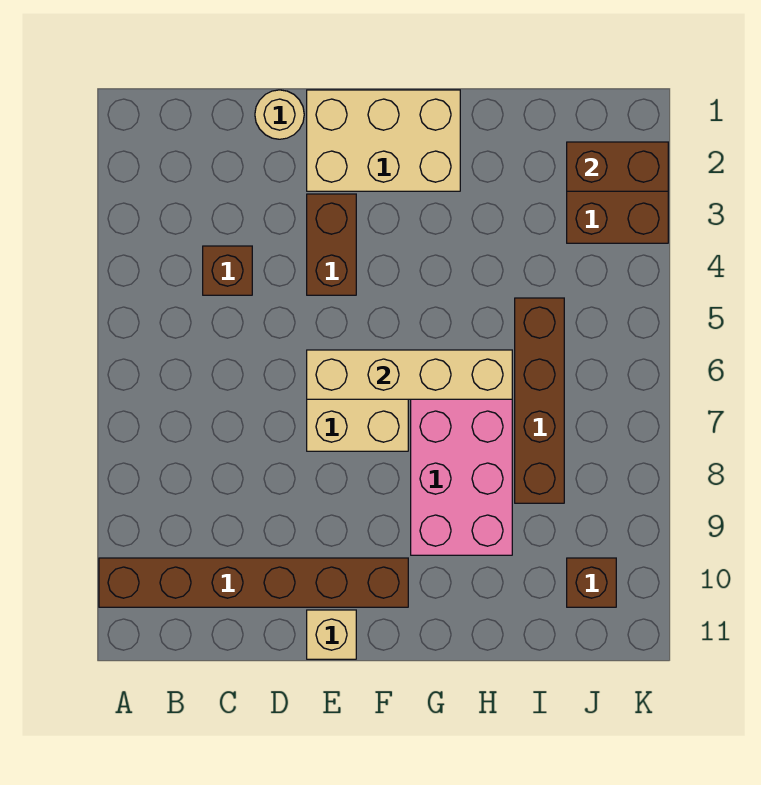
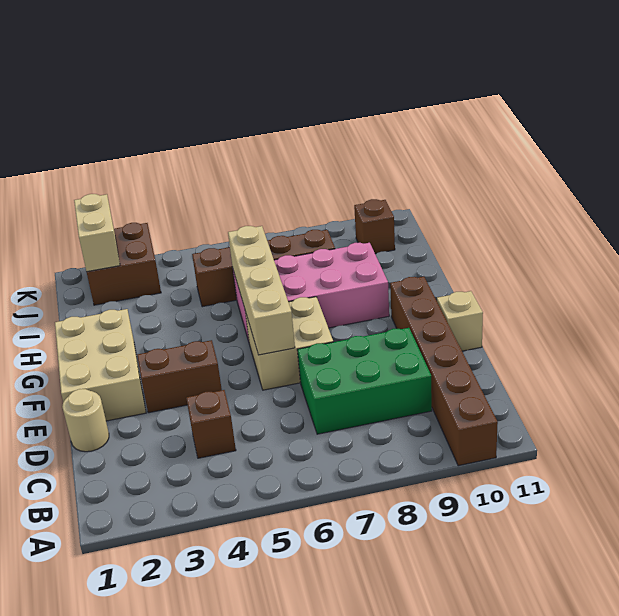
none -> green 2x3 brick [297,328,432,434]
brown 1x2 brick [567,142,668,191] -> tan 1x2 brick [74,194,120,272]

